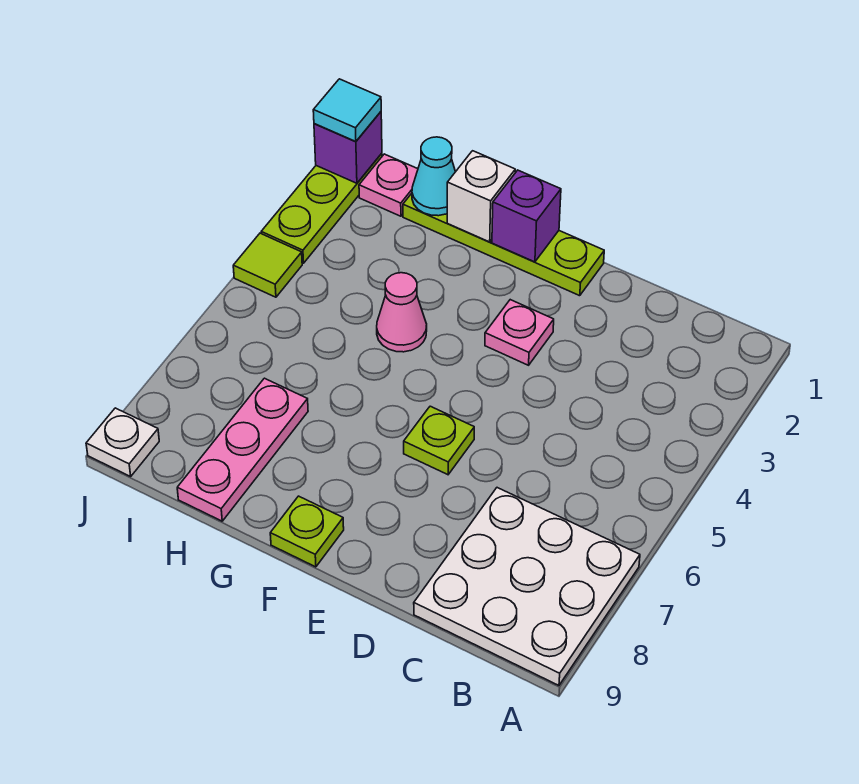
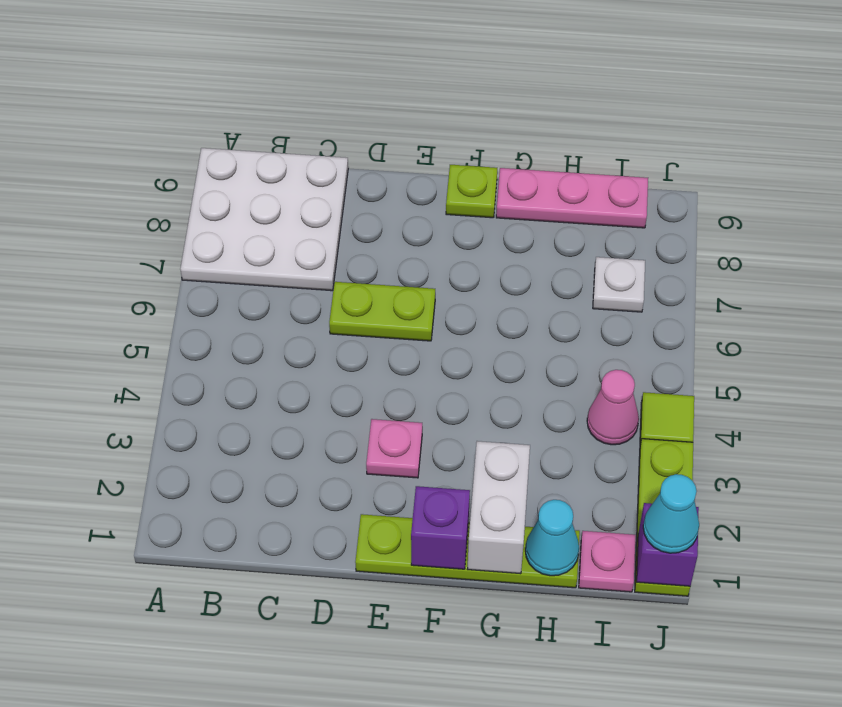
lime 1x1 plate [404,406,474,475] -> lime 1x2 plate [329,282,435,341]
white 1x1 brick [447,151,515,242] -> white 1x2 brick [468,441,530,574]
pink 1x1 cone [377,273,427,352] -> pink 1x1 cone moved to [587,370,639,445]
pink 1x3 plate [177,378,308,521] -> pink 1x3 plate turned to [496,168,648,228]
cyan 1x1 tile [313,79,381,141] -> cyan 1x1 cone [643,474,699,553]
white 1x1 plate [86,408,159,476] -> white 1x1 plate moved to [593,257,645,312]

